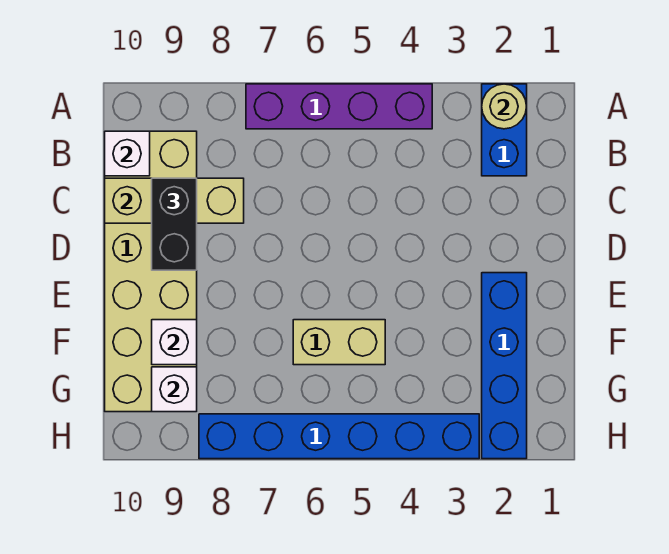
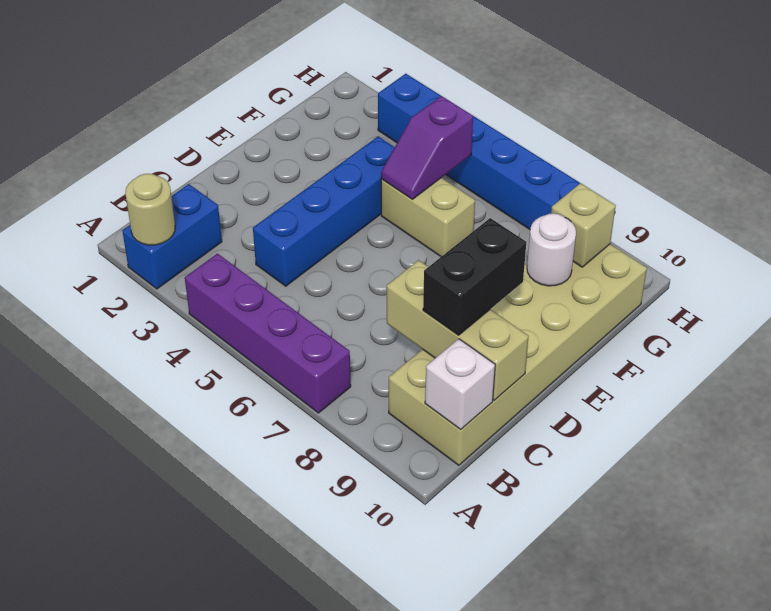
blue 1x4 brick [482,273,527,459] -> blue 1x4 brick moved to [253,136,395,286]
none -> purple 1x2 slope [381,96,473,199]
white 1x1 brick [152,320,197,365] -> white 1x1 round brick [527,213,576,286]
white 1x1 brick [152,367,197,412] -> tan 1x1 brick [551,183,616,267]

